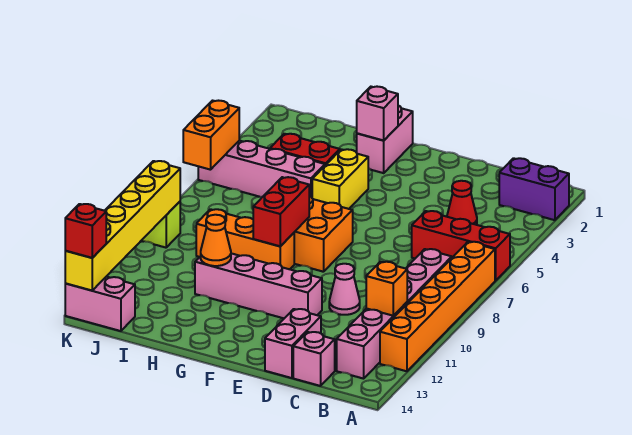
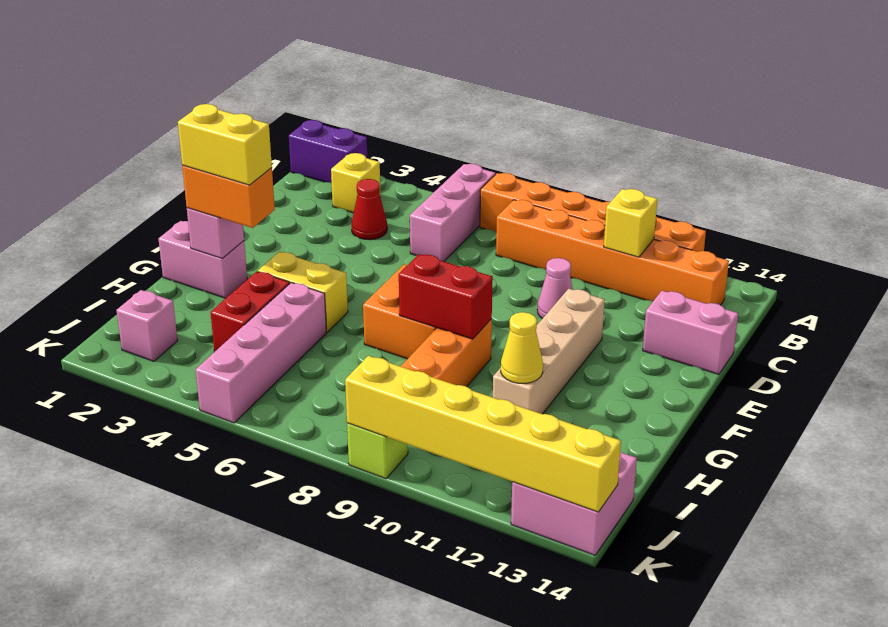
purple 1x2 brick [499,158,569,220] -> purple 1x2 brick turned to [289,120,367,183]
red 1x3 brick [412,211,510,281] -> pink 1x3 brick [410,164,495,261]
none -> yellow 1x1 brick [331,153,381,213]
pink 1x6 brick [337,249,452,379] -> orange 1x6 brick [496,200,729,305]
orange 1x1 brick [366,262,407,316] -> yellow 1x1 brick [604,189,657,257]
pink 1x1 brick [293,332,335,386] -> pink 1x1 brick moved to [116,290,178,361]
pink 1x4 brick [195,253,322,318] -> tan 1x4 brick [493,289,605,414]
none -> yellow 1x2 brick [178,104,272,185]
orange 1x1 cone [201,215,231,266] -> yellow 1x1 cone [501,312,543,383]
pink 1x2 brick [65,277,135,331] -> pink 2x2 brick [511,452,637,555]
orange 1x2 brick [183,101,239,170] -> orange 1x2 brick moved to [182,165,275,228]
red 1x1 brick [65,204,106,258] -> none

